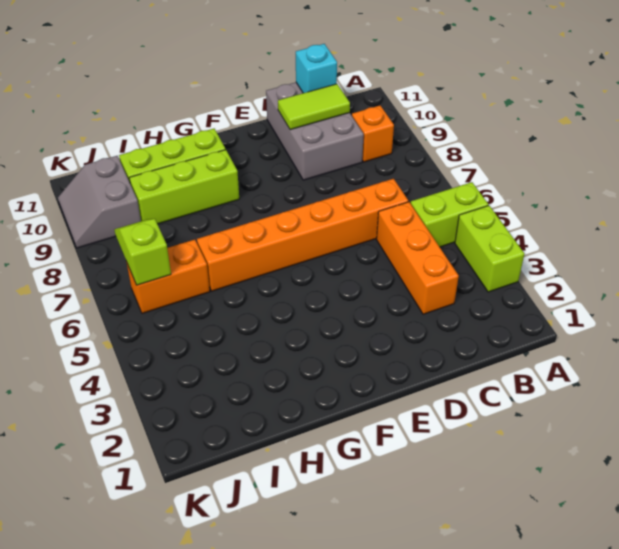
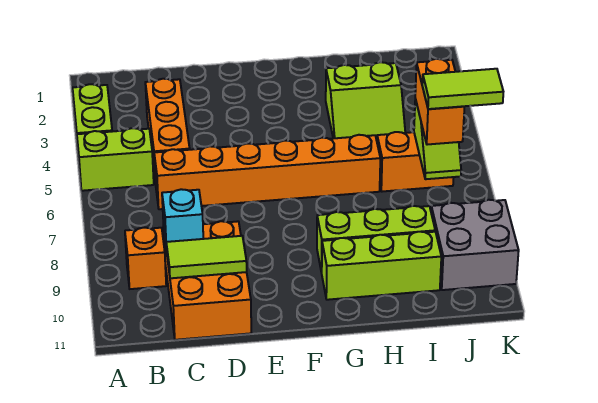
grey 2x3 brick [266,82,364,180] -> orange 2x3 brick [164,221,251,340]
cyan 1x1 brick [296,44,337,93] -> cyan 1x1 brick moved to [162,189,203,251]
none -> lime 2x2 slope [326,62,405,140]
none -> orange 1x2 brick [415,59,464,145]
none -> lime 1x2 tile [422,69,503,109]
grey 2x2 slope [58,156,141,248] -> grey 2x2 brick [431,200,519,290]

